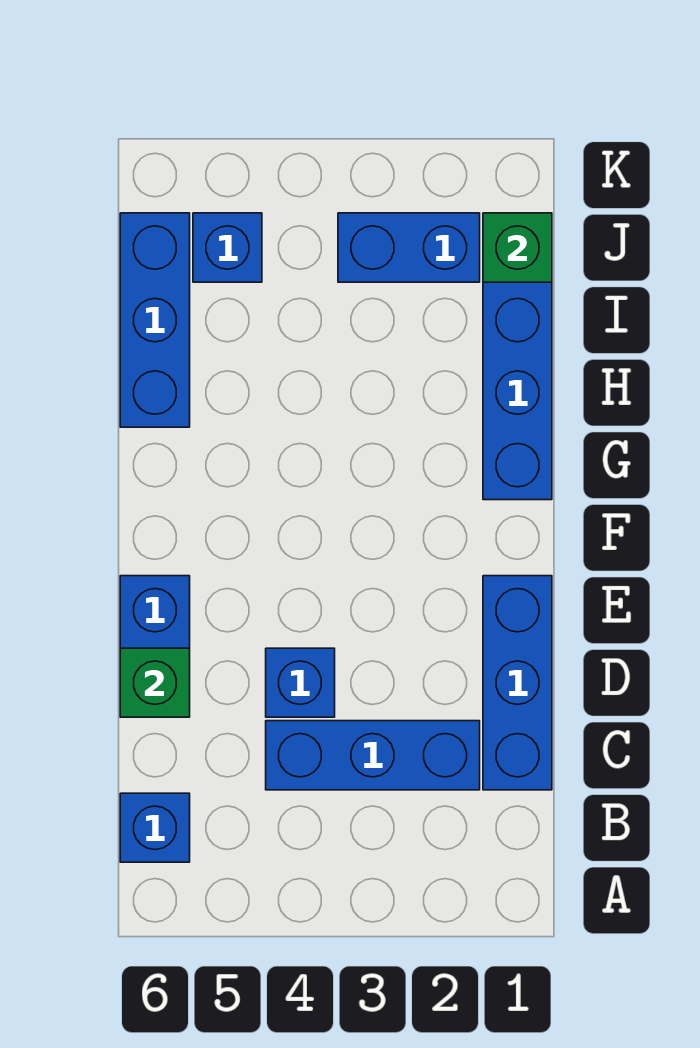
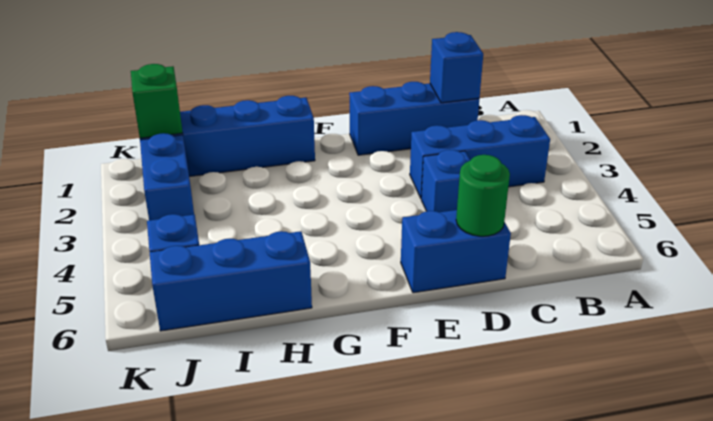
blue 1x1 brick [120,793,190,862] -> blue 1x1 brick moved to [430,32,483,103]
blue 1x3 brick [266,721,480,790] -> blue 1x3 brick turned to [410,115,550,198]
green 1x1 brick [120,648,190,717] -> green 1x1 round brick [456,155,510,236]

